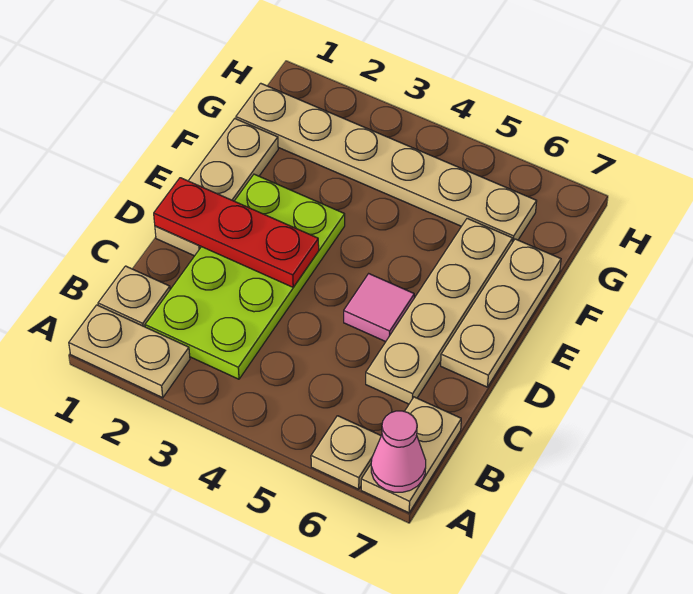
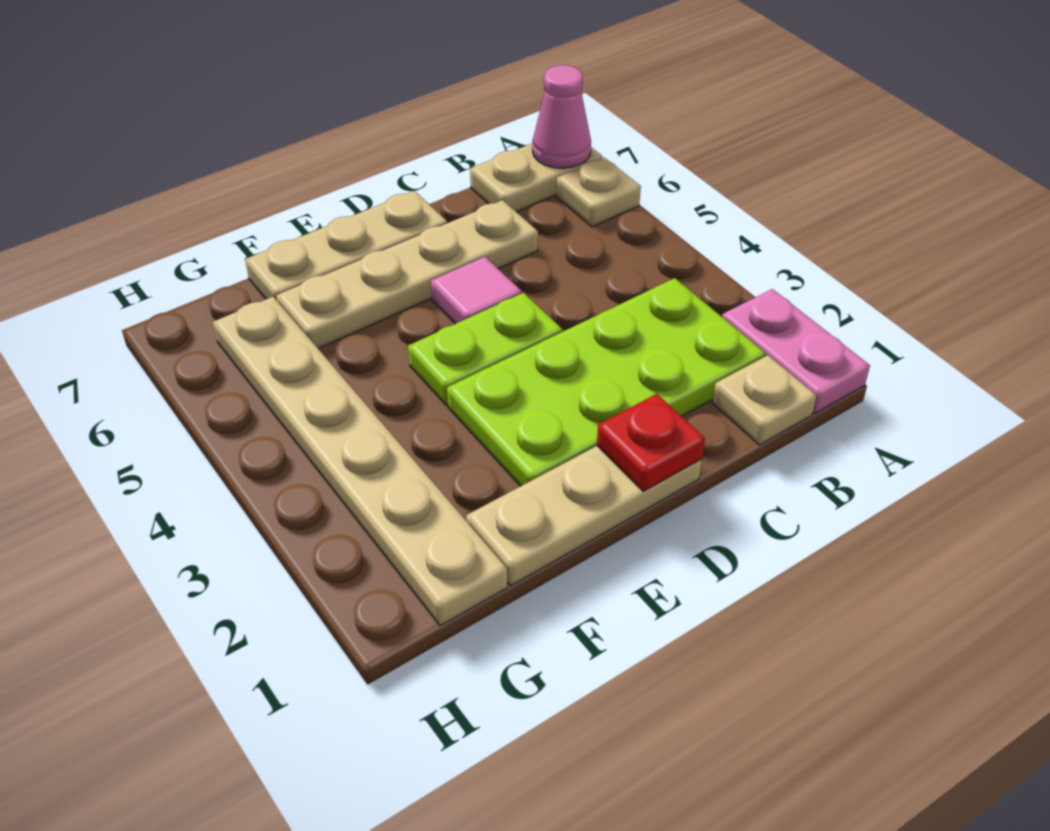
tan 1x2 plate [69,305,190,398] -> pink 1x2 plate [722,289,870,414]
red 1x3 plate [154,178,319,287] -> red 1x1 plate [597,394,705,491]
none -> lime 1x2 plate [408,293,562,405]

